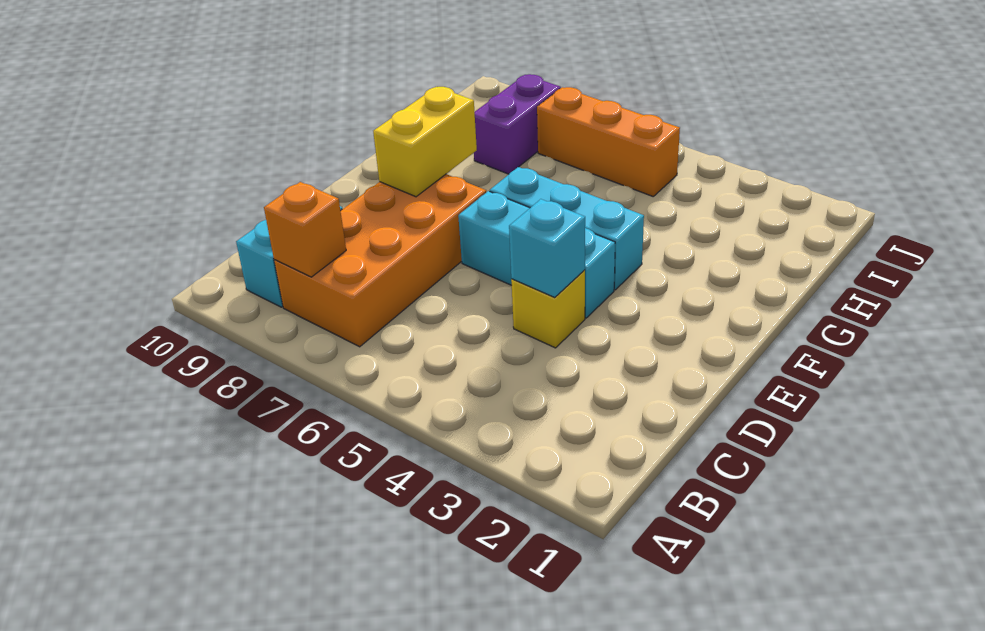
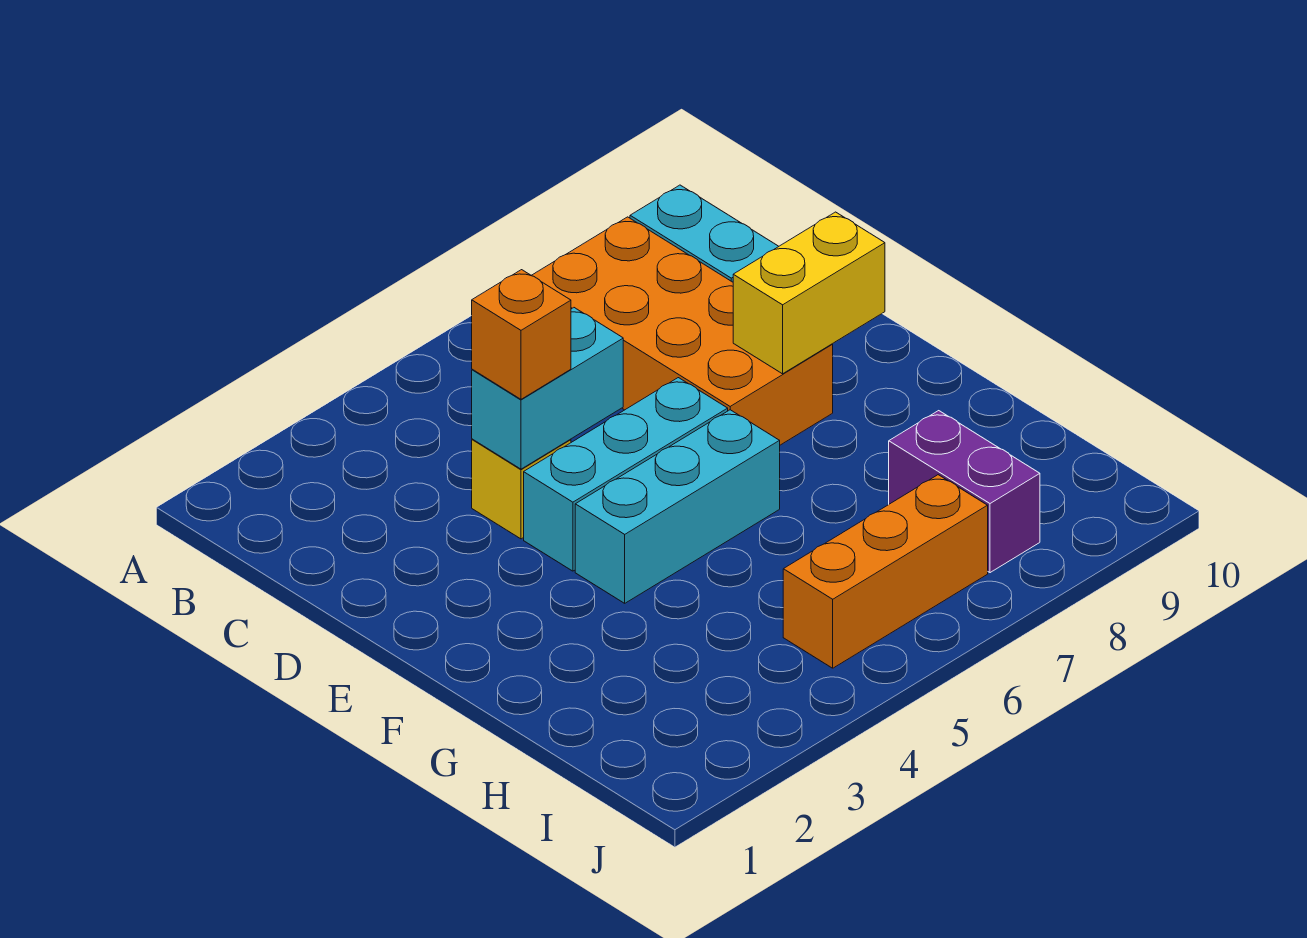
orange 1x1 brick [264,182,346,277] -> orange 1x1 brick moved to [472,270,571,399]
cyan 1x1 brick [509,199,585,297] -> cyan 1x2 brick [472,308,623,469]
yellow 1x2 brick [373,87,477,197] -> yellow 1x2 brick turned to [733,212,885,374]

